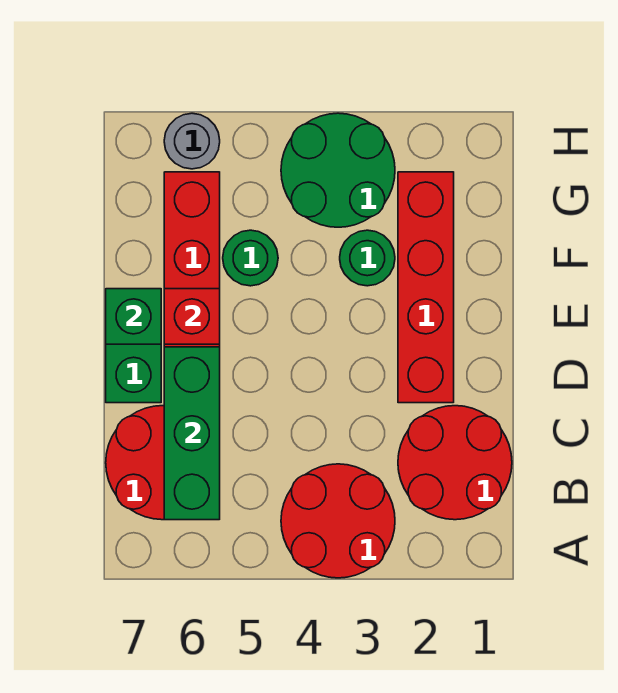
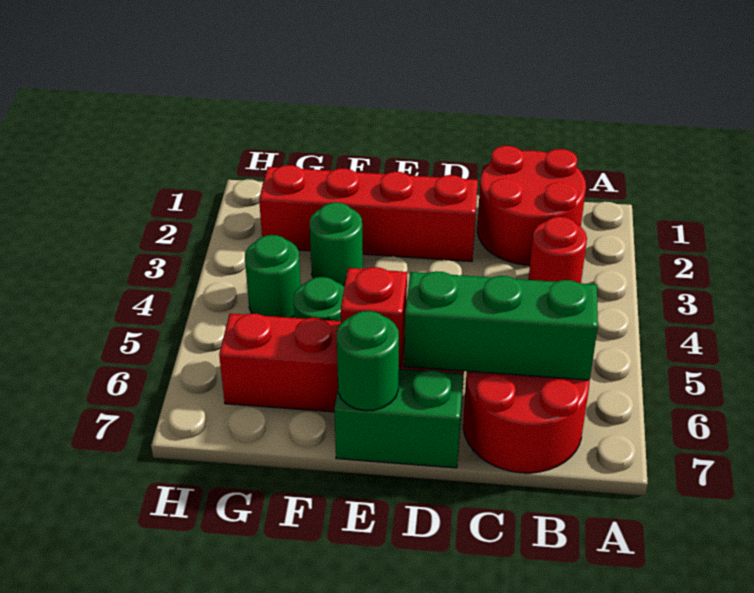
red 2x2 round brick [281,464,395,578] -> red 1x1 round brick [529,217,587,283]
green 1x1 brick [106,289,161,344] -> green 1x1 round brick [337,311,399,411]
green 2x2 round brick [281,113,395,227] -> green 1x1 round brick [245,235,301,318]
grey 1x1 round brick [164,113,220,169] -> none

